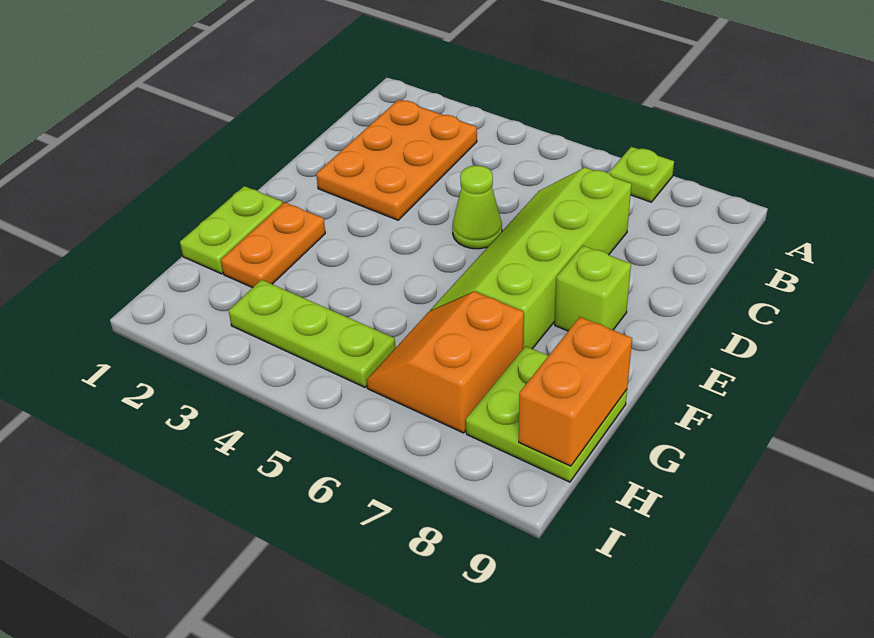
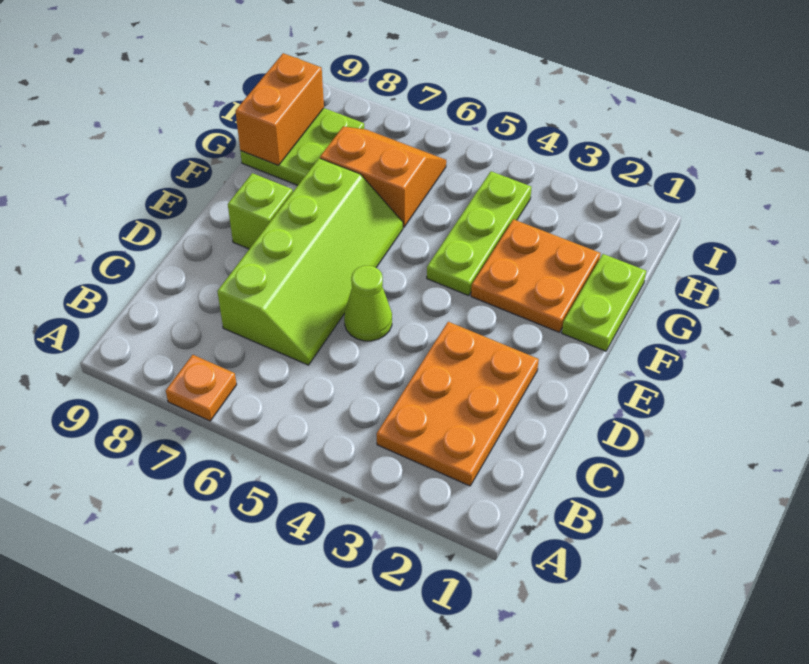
lime 1x1 plate [609,147,674,202] -> orange 1x1 plate [166,355,237,421]
orange 1x2 plate [221,202,325,288] -> orange 2x2 plate [471,219,600,332]
orange 2x2 slope [367,291,524,433] -> orange 2x2 slope turned to [320,126,446,227]
lime 1x3 plate [229,280,395,387] -> lime 1x3 plate turned to [427,171,532,296]

